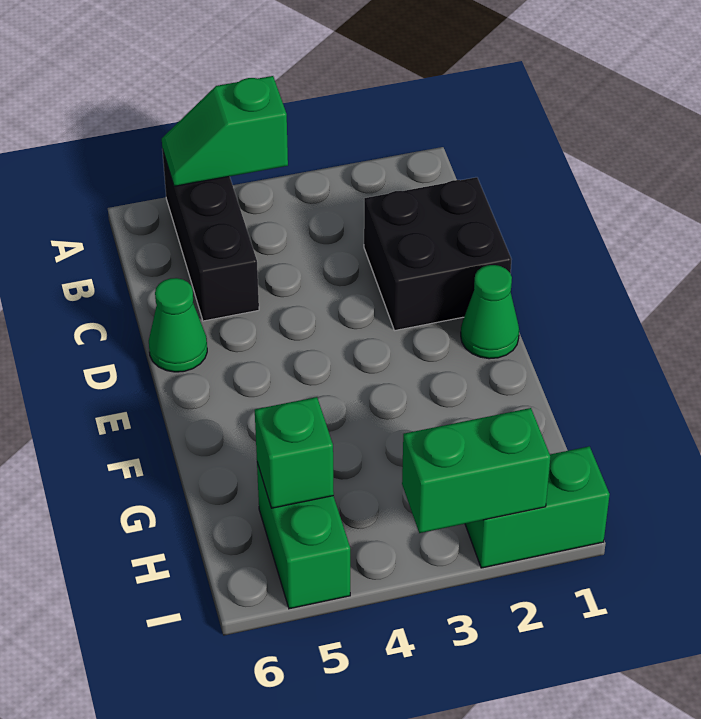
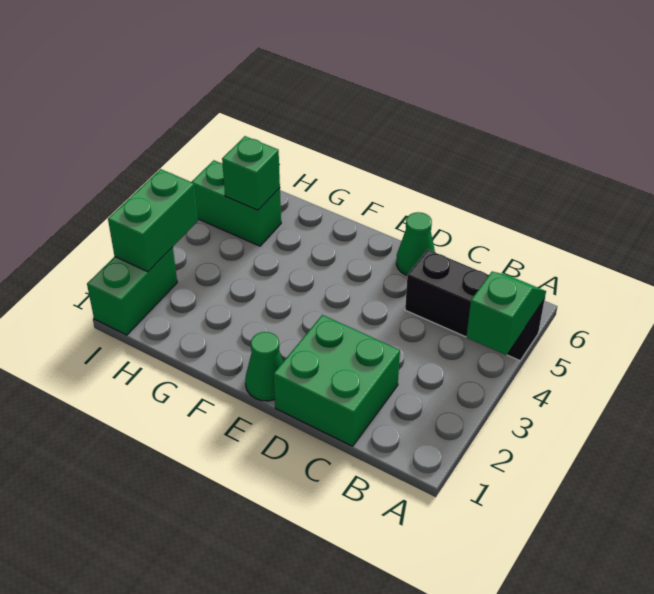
black 2x2 brick [364,177,512,330] -> green 2x2 brick [274,315,400,446]

